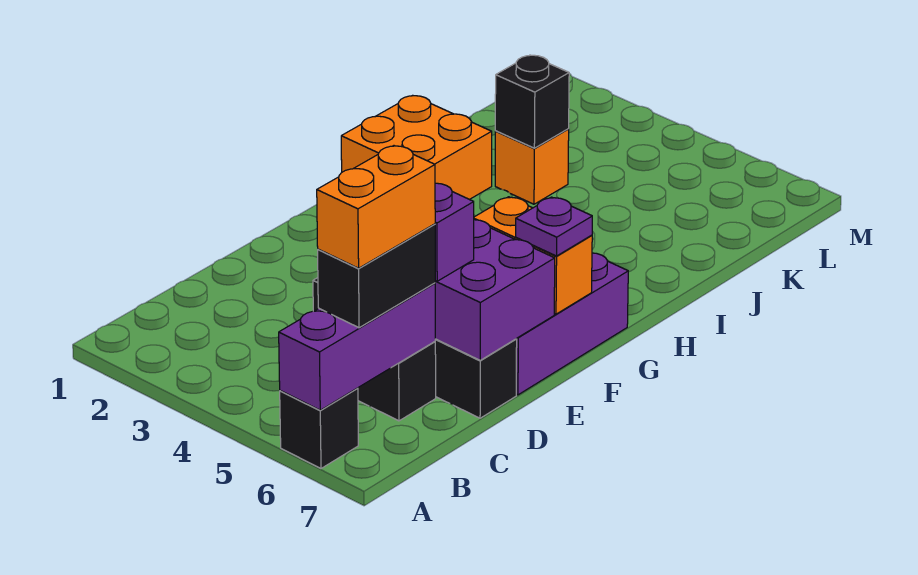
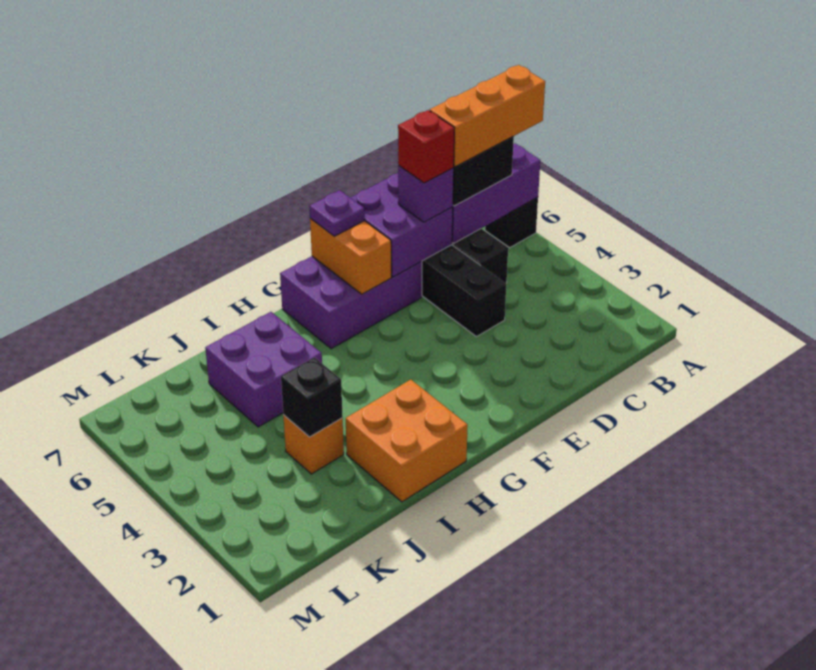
orange 1x2 brick [317,146,435,268] -> orange 1x3 brick [430,65,545,167]
none -> red 1x1 brick [398,110,454,183]
none -> purple 2x2 brick [205,312,322,427]

